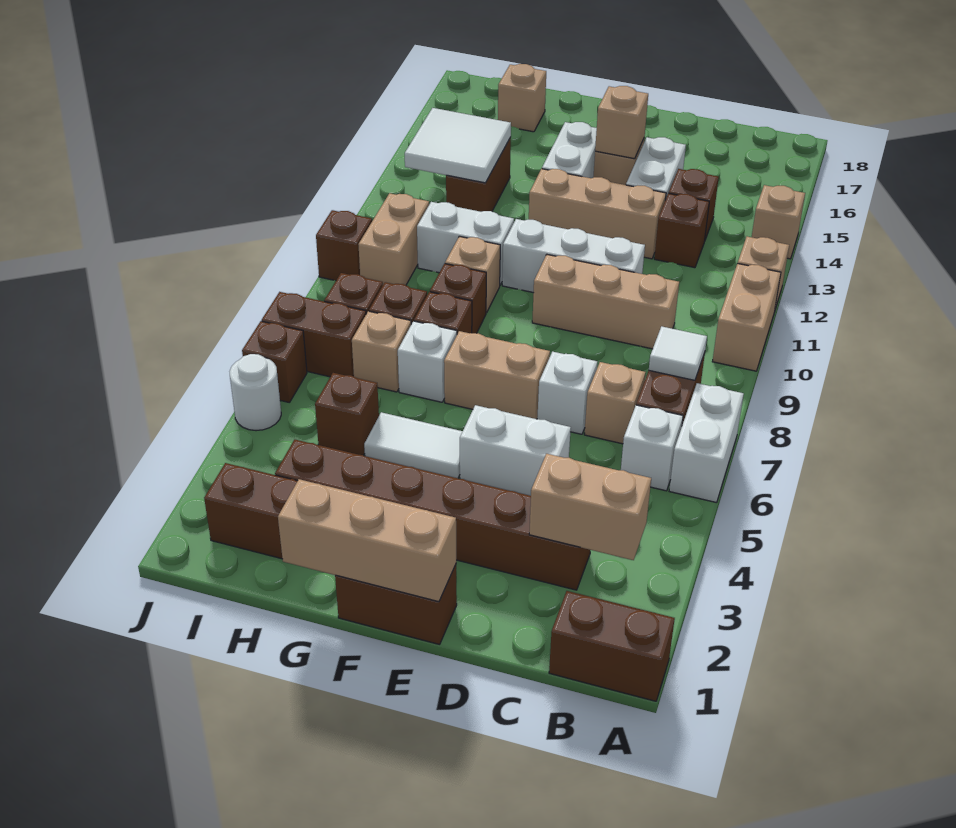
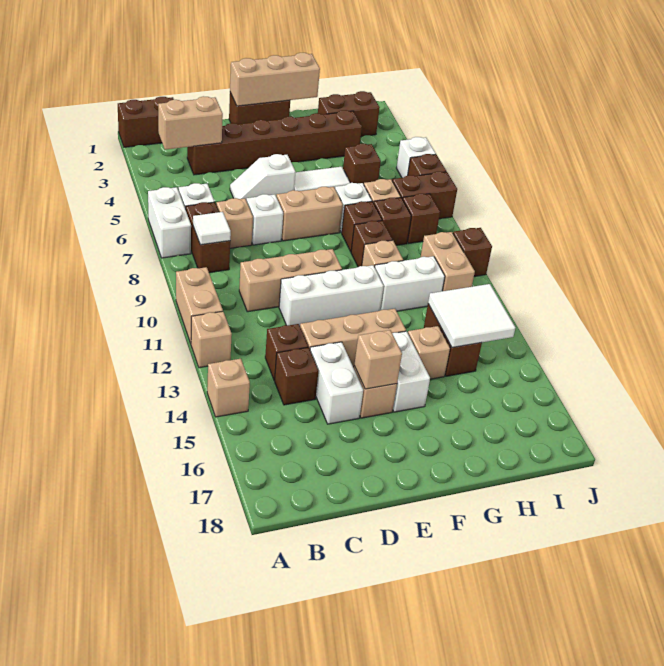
white 1x2 brick [460,405,571,496] -> white 1x2 slope [230,154,295,201]
tan 1x1 brick [498,64,546,132] -> tan 1x1 brick moved to [408,326,450,379]
white 1x1 round brick [230,354,281,431] -> white 1x1 brick [397,137,436,178]

